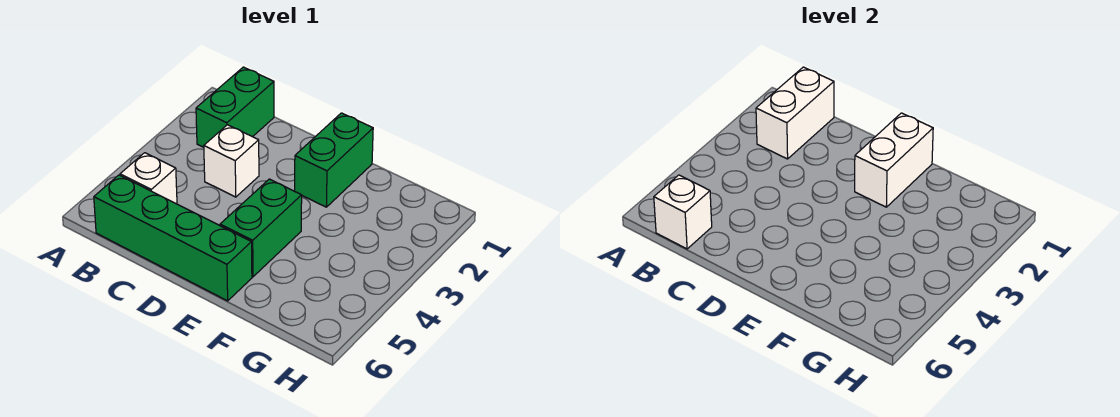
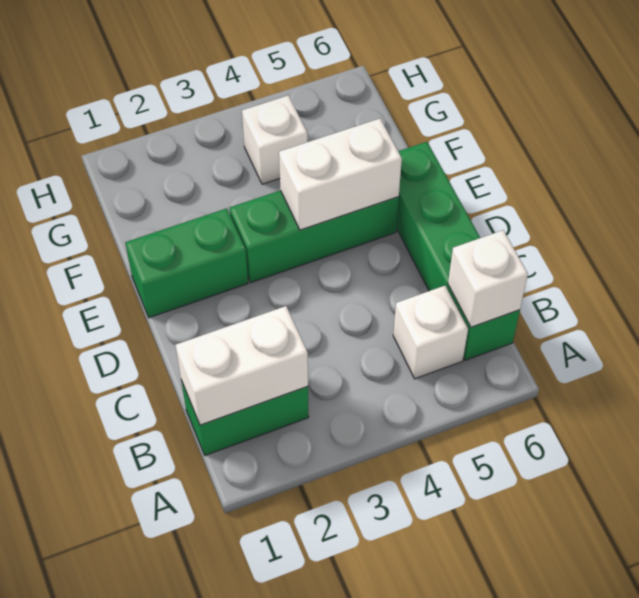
white 1x1 brick [204,125,259,197] -> white 1x1 brick moved to [242,95,307,184]
white 1x2 brick [855,113,933,207] -> white 1x2 brick moved to [279,119,402,230]
green 1x2 brick [220,179,302,277] -> green 1x3 brick [230,190,399,282]

